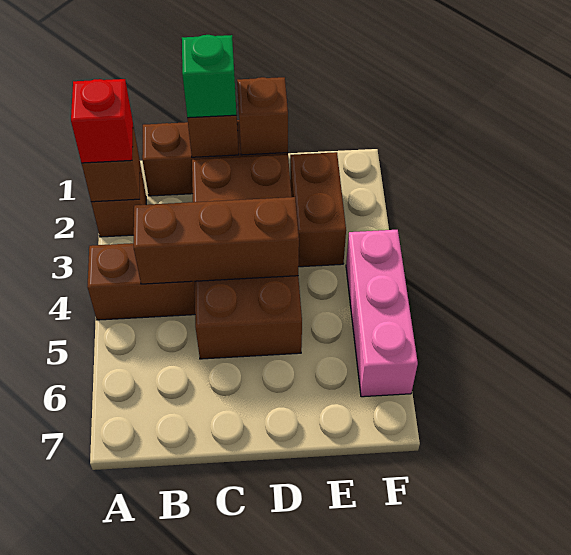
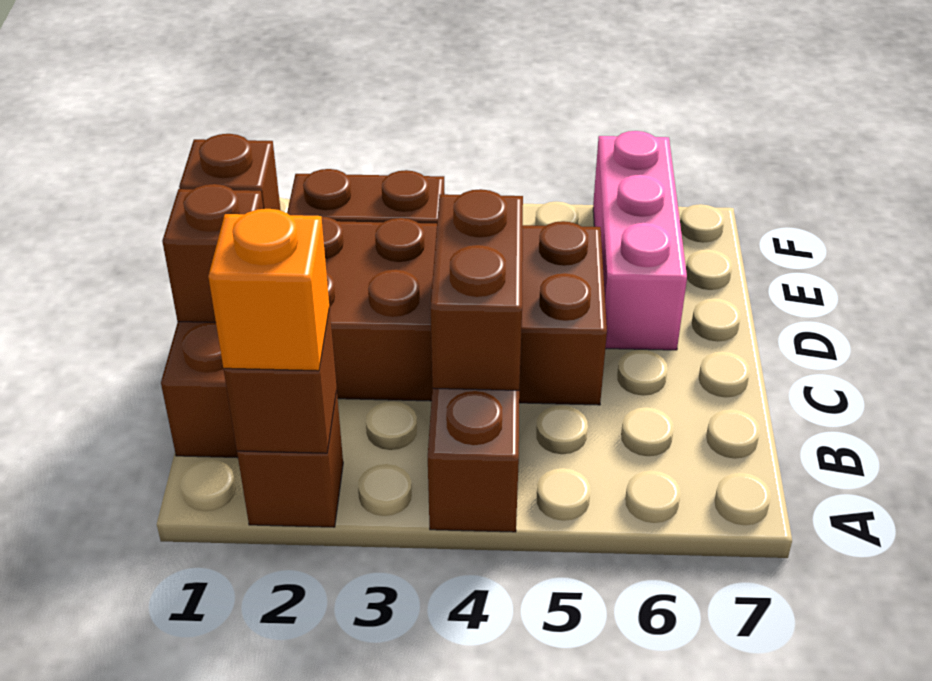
red 1x1 brick [71,79,133,163] -> orange 1x1 brick [208,209,329,371]
brown 1x3 brick [134,197,299,284] -> brown 1x2 brick [431,189,523,390]
green 1x1 brick [182,35,237,118] -> none
pink 1x3 brick [346,230,418,397] -> pink 1x3 brick turned to [593,131,687,350]

